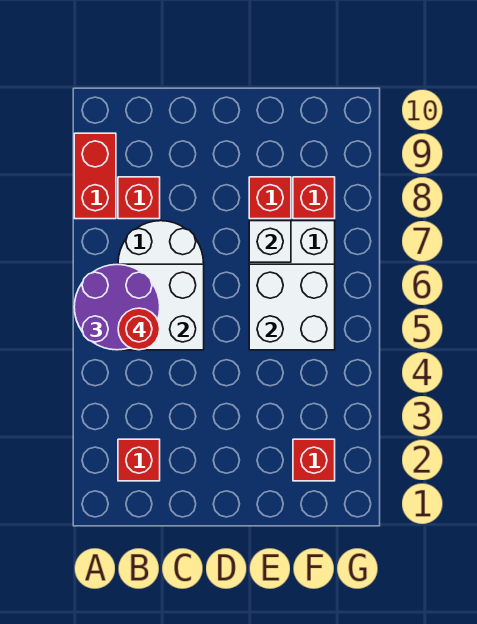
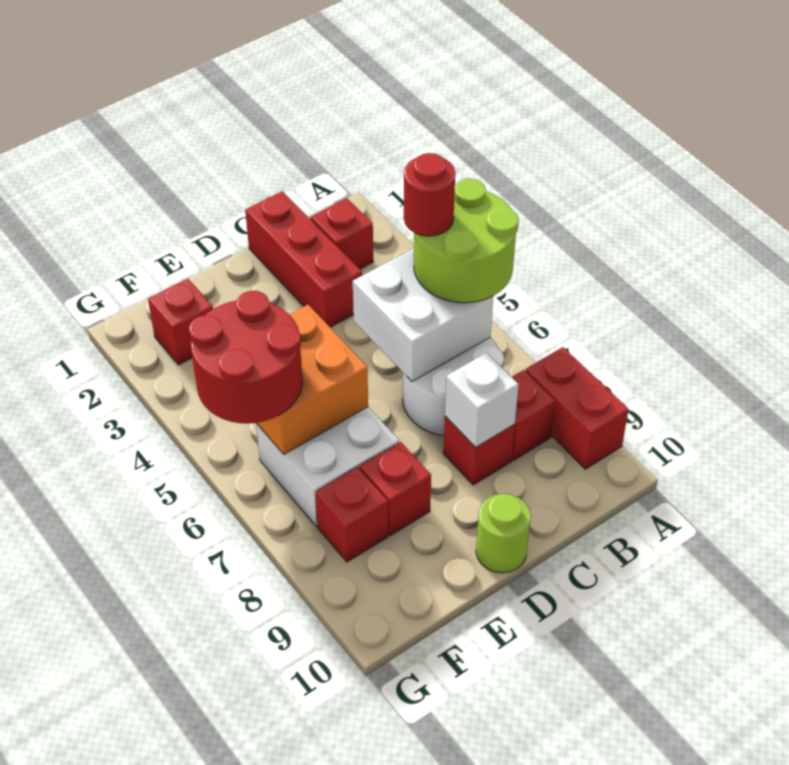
purple 2x2 round brick [74,265,160,350] -> lime 2x2 round brick [414,179,519,303]
none -> red 1x3 brick [245,191,362,327]
none -> red 1x1 brick [443,416,515,485]
none -> lime 1x1 round brick [476,494,531,573]
white 2x2 brick [249,264,335,350] -> orange 2x2 brick [257,305,368,454]
white 1x1 brick [249,221,291,262] -> white 1x1 brick moved to [445,353,519,447]
none -> red 2x2 round brick [189,291,303,424]

